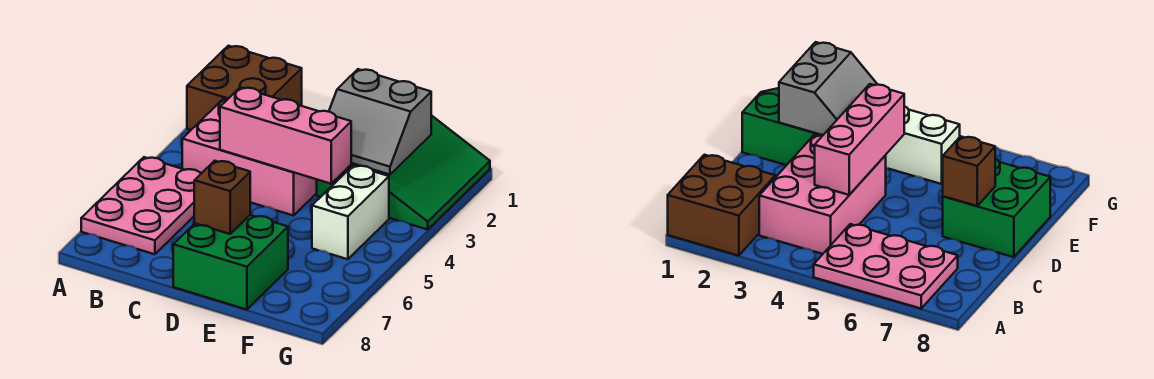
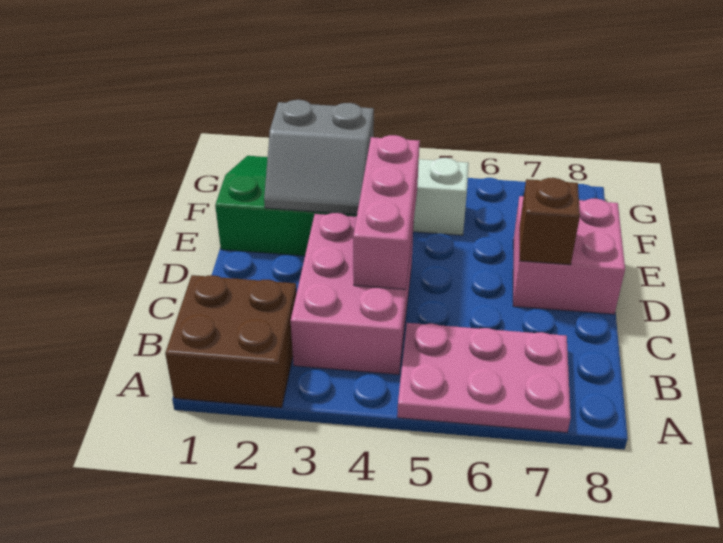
green 2x2 brick [173,215,288,310] -> pink 2x2 brick [513,196,625,314]
grey 2x2 slope [329,69,431,175] -> grey 2x2 slope turned to [264,100,374,215]

